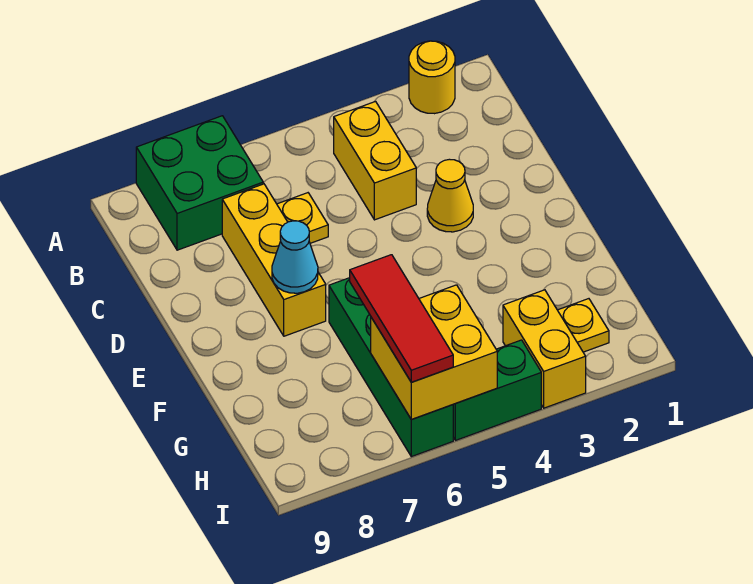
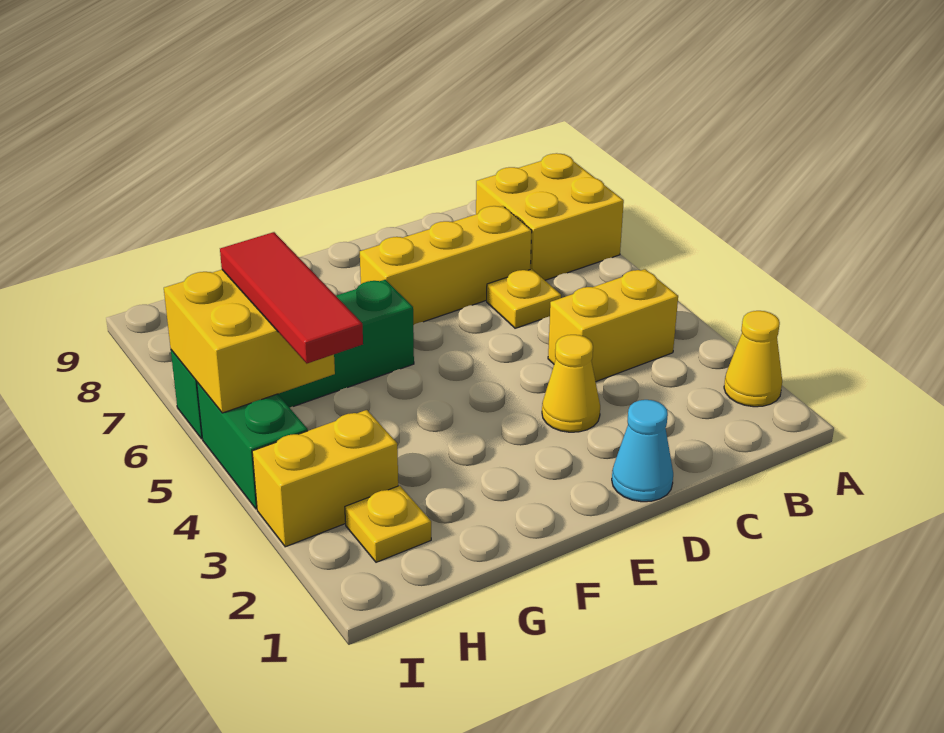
yellow 1x1 round brick [409,41,455,114] -> yellow 1x1 cone [724,311,782,407]
green 2x2 brick [136,116,263,250] -> yellow 2x2 brick [476,153,624,280]
cyan 1x1 cone [272,221,318,293] -> cyan 1x1 cone moved to [612,400,673,502]
red 1x3 tile [350,255,453,382] -> red 1x3 tile turned to [220,232,363,363]

